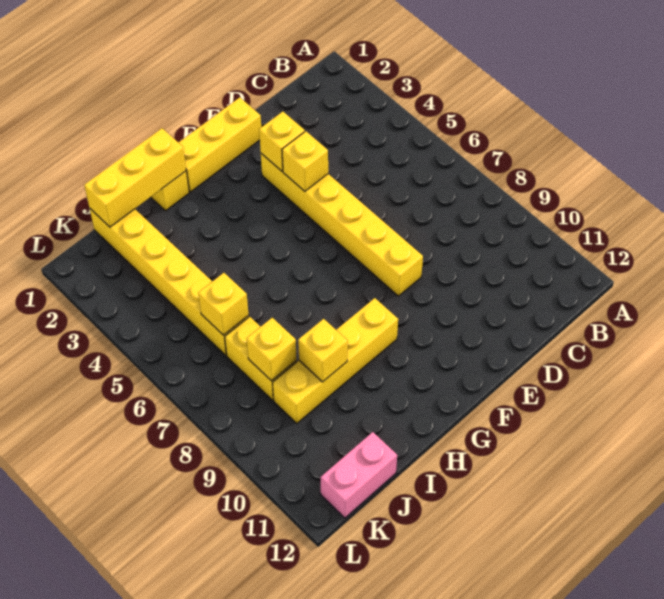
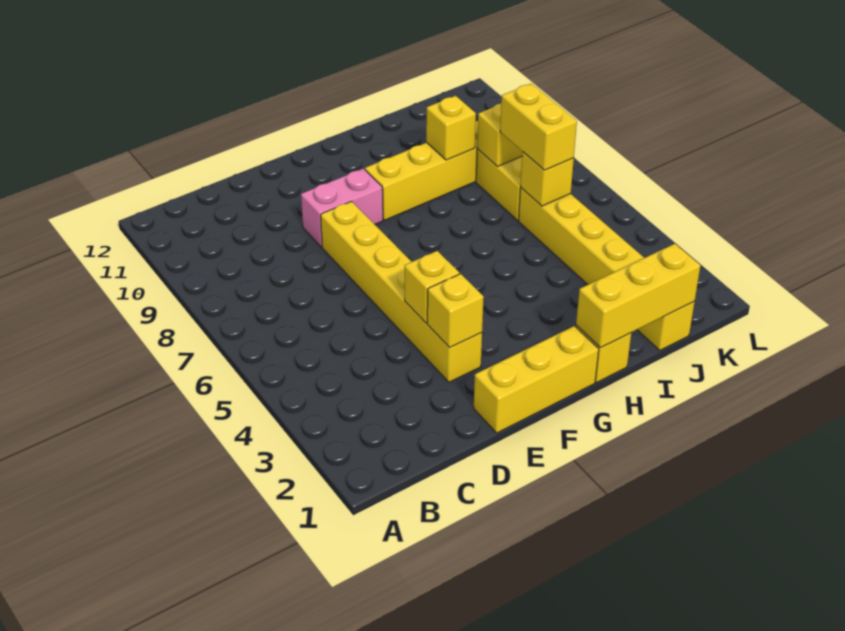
none -> yellow 1x2 brick [500,84,577,170]
pink 1x2 brick [321,432,397,518] -> pink 1x2 brick moved to [301,169,383,247]

